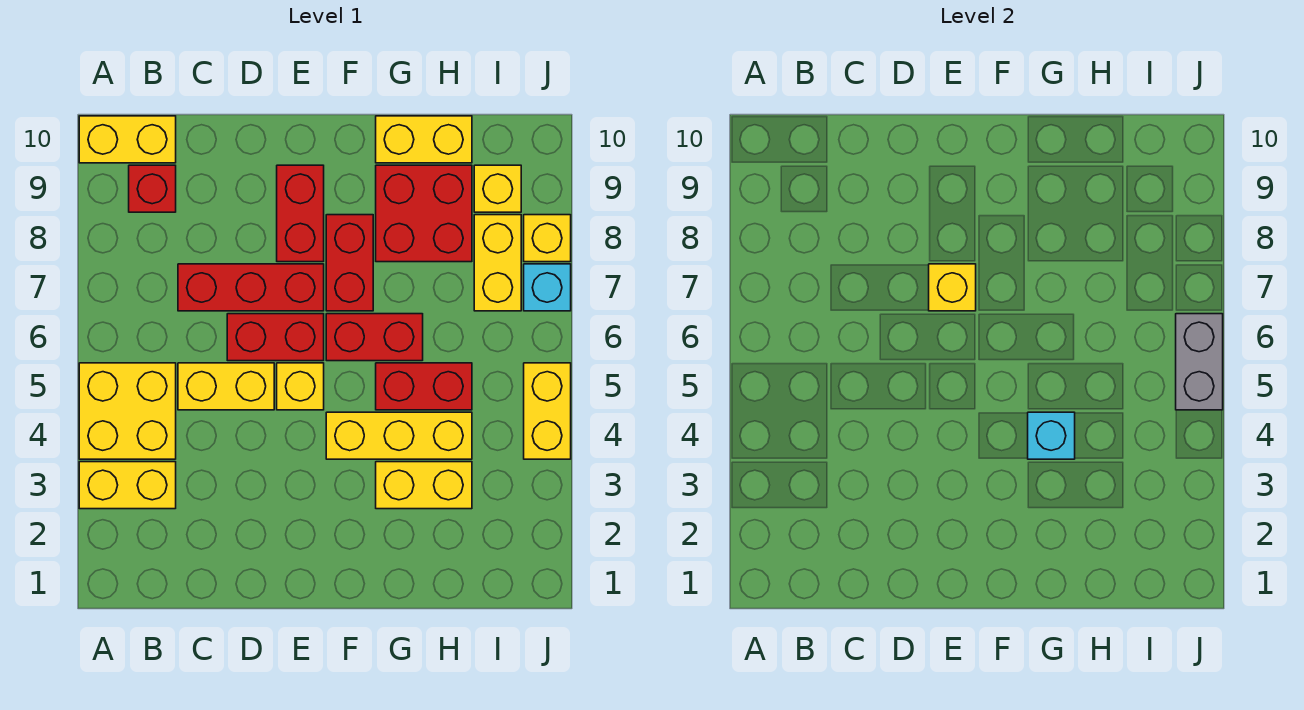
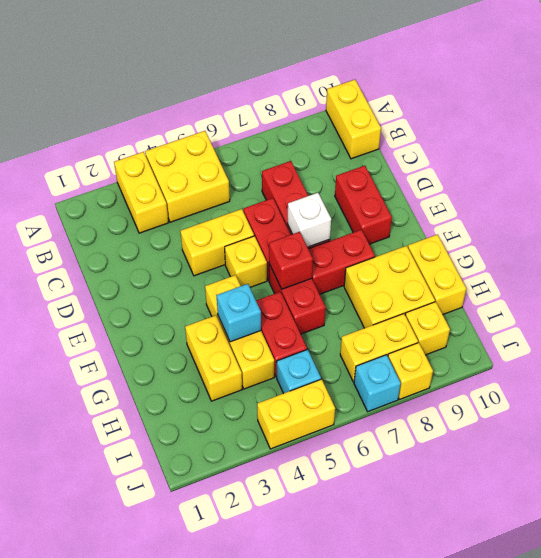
red 1x1 brick [129,165,176,212] -> red 1x1 brick moved to [269,232,313,289]
yellow 1x2 brick [178,363,274,410] -> yellow 1x2 brick turned to [181,209,254,276]
yellow 1x1 brick [929,264,976,311] -> white 1x1 brick [288,193,331,247]
red 1x2 brick [277,165,324,262] -> red 1x2 brick turned to [335,166,392,244]
red 2x2 brick [376,165,472,262] -> yellow 2x2 brick [344,246,435,328]
none -> cyan 1x1 brick [277,349,321,393]
grey 1x2 brick [1176,314,1223,410] -> none

